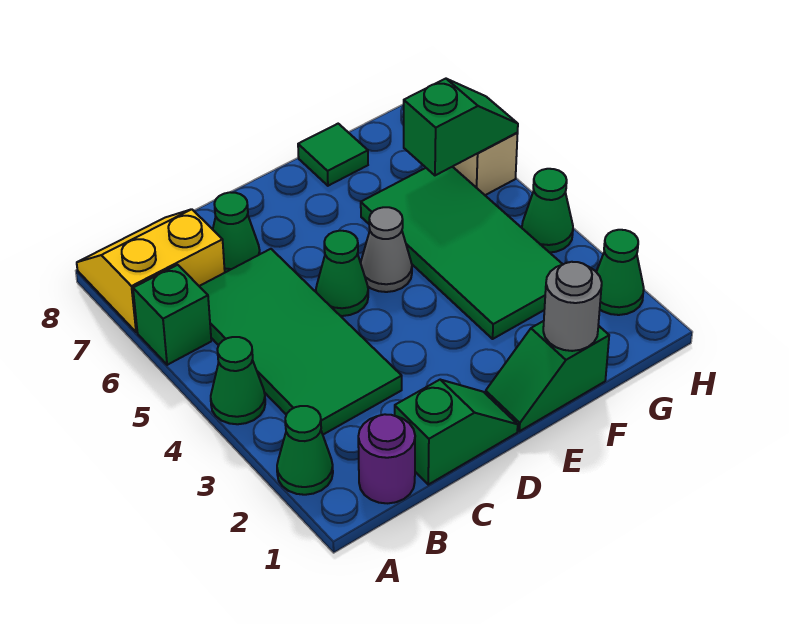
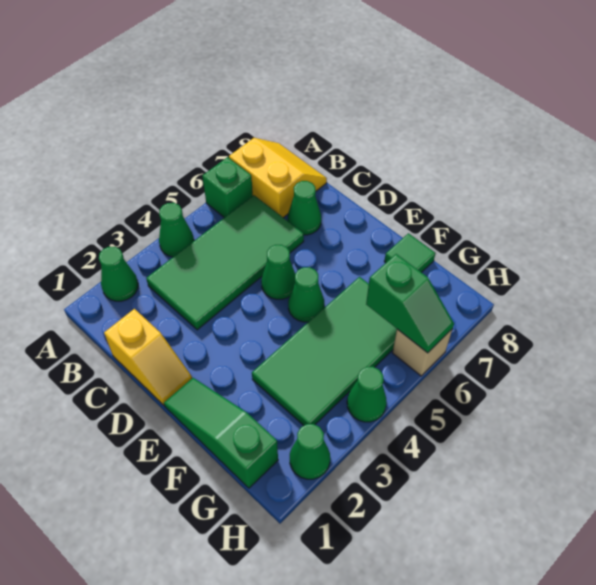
purple 1x1 round brick [358,414,415,503] -> none
green 1x2 slope [395,380,518,485] -> yellow 1x2 slope [104,309,192,405]
green 1x2 slope [486,321,609,431] -> green 1x3 slope [164,378,278,488]
grey 1x1 cone [361,207,412,292] -> green 1x1 cone [288,267,324,322]
grey 1x1 round brick [543,262,602,351] -> none

